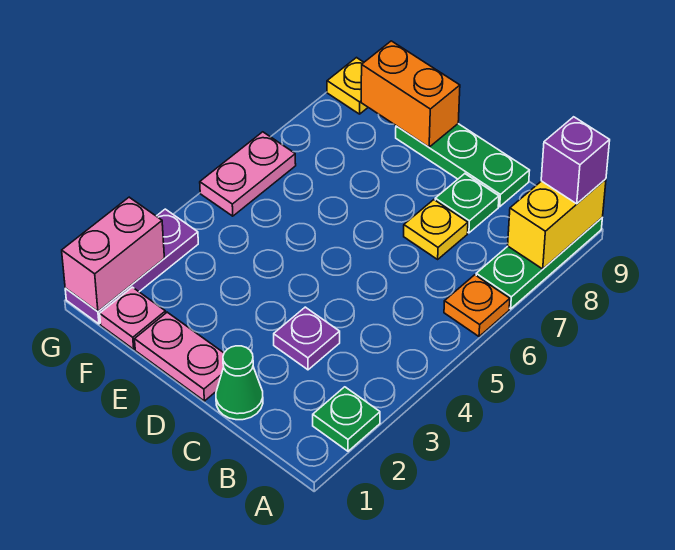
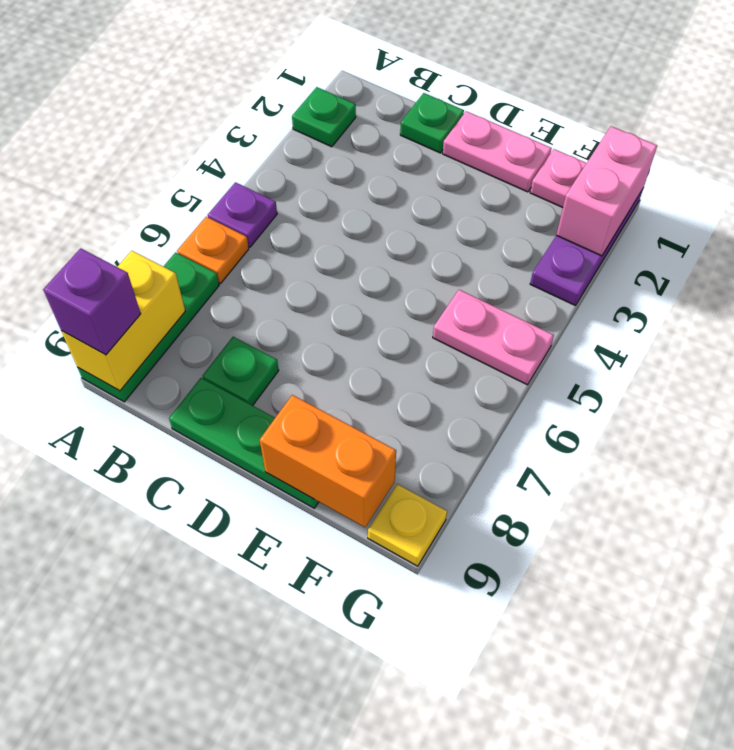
green 1x1 cone [216,346,263,420] -> green 1x1 plate [400,93,464,153]
purple 1x1 plate [274,307,340,370] -> purple 1x1 plate moved to [208,182,277,247]
yellow 1x1 plate [404,200,468,259] -> none
pink 1x2 plate [200,132,296,216] -> pink 1x2 plate turned to [433,290,554,385]

